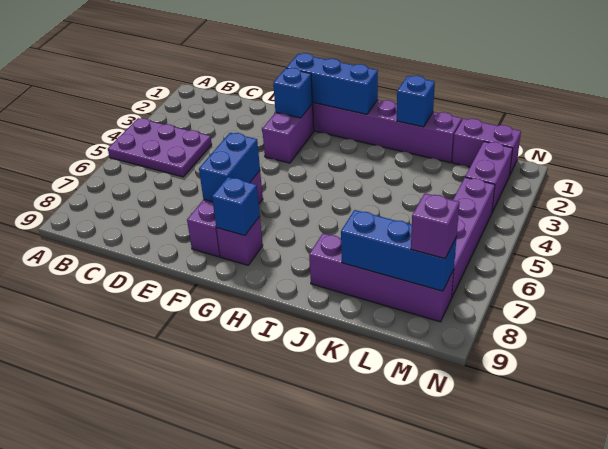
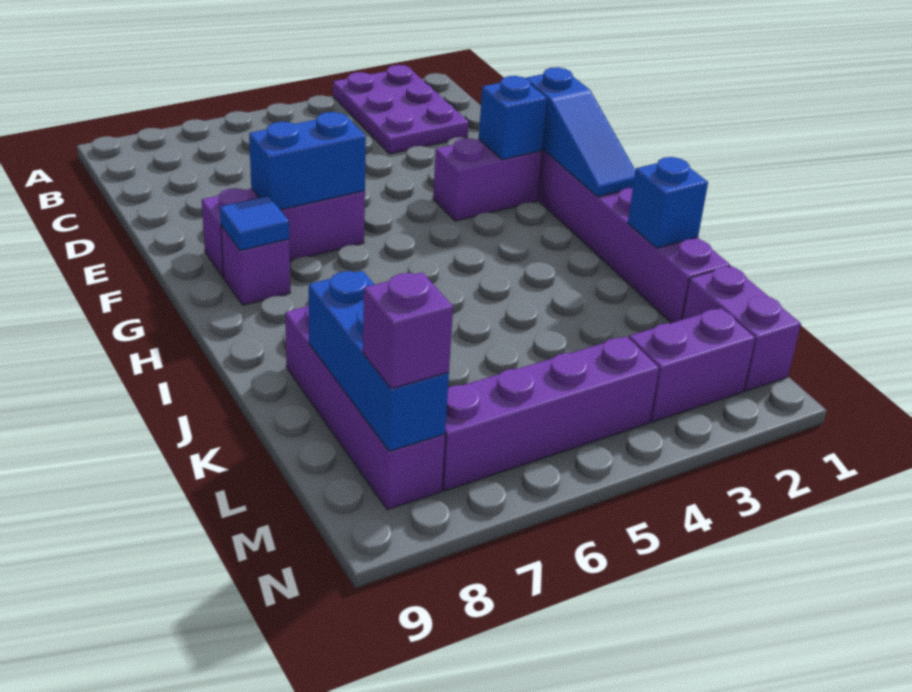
purple 2x3 plate [108,118,212,177] -> purple 2x3 plate moved to [333,65,469,154]
blue 1x3 brick [287,53,378,114] -> blue 1x3 slope [526,67,635,197]
blue 1x1 brick [212,177,260,236] -> blue 1x1 tile [220,196,289,251]

